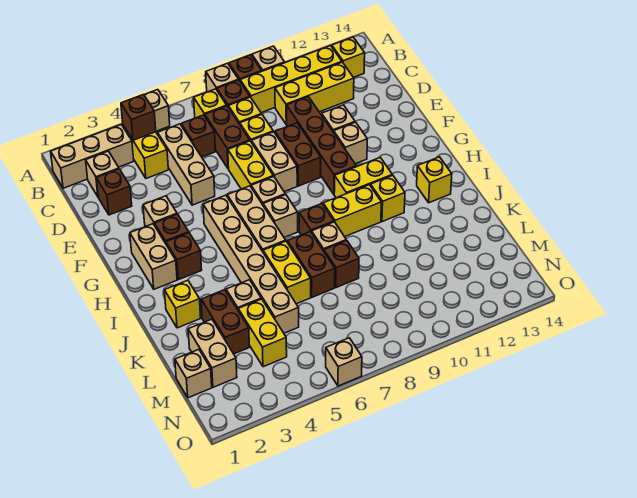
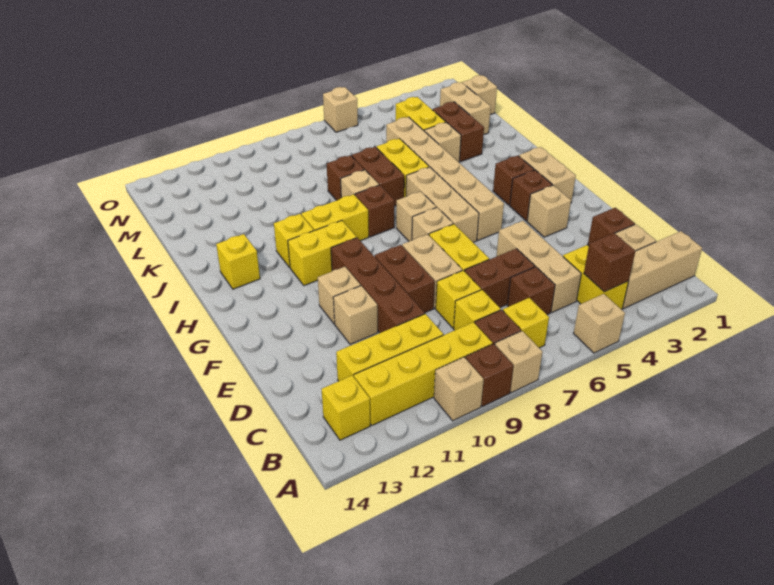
brown 1x2 brick [205,106,250,169] -> brown 1x2 brick turned to [464,248,535,307]
yellow 1x1 brick [164,280,201,328] -> none

